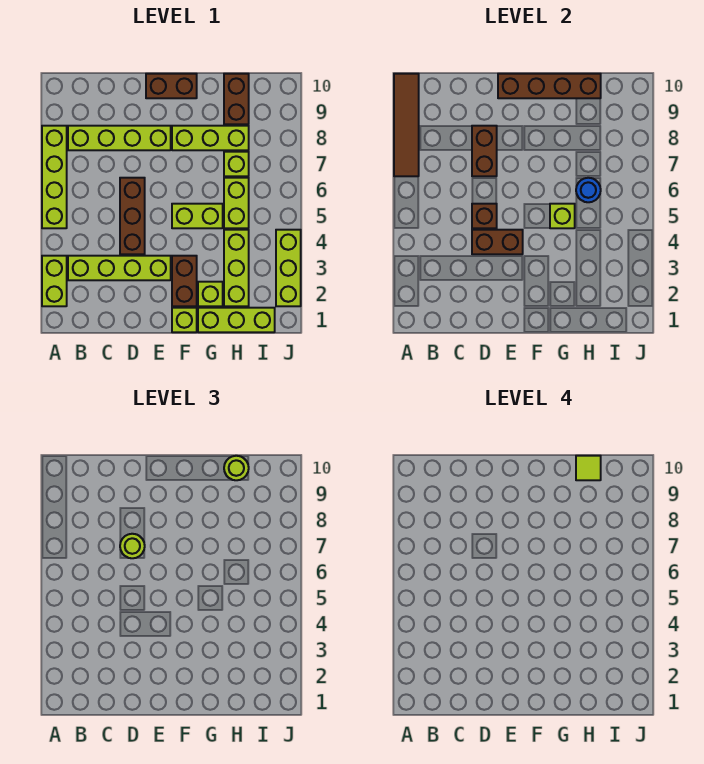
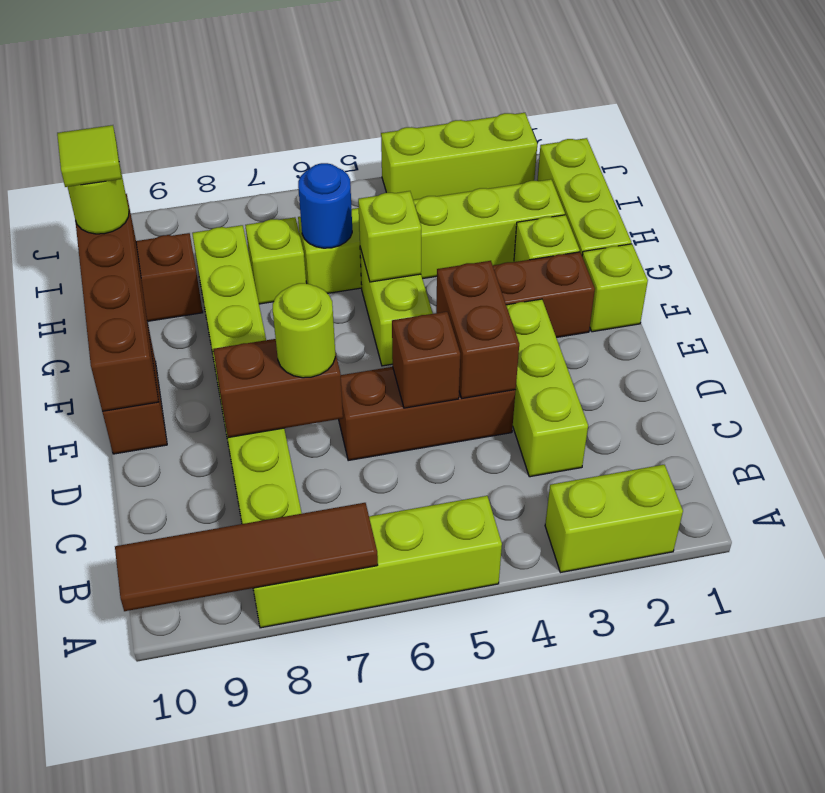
lime 1x4 brick [68,256,171,280] -> lime 1x3 brick [506,299,588,477]

